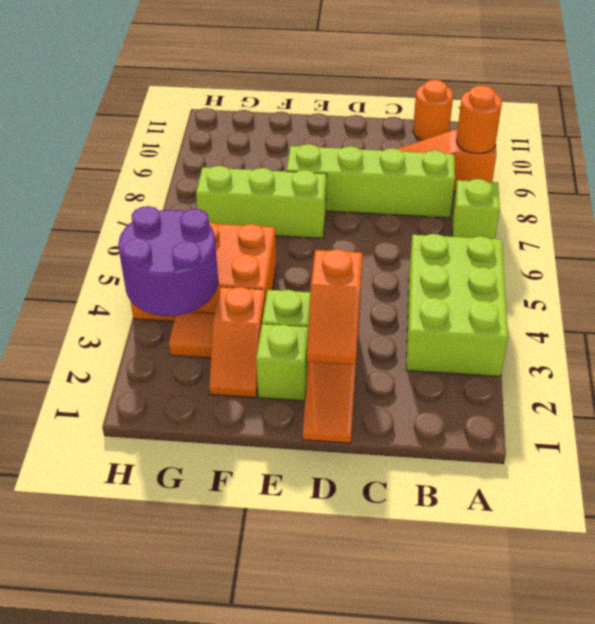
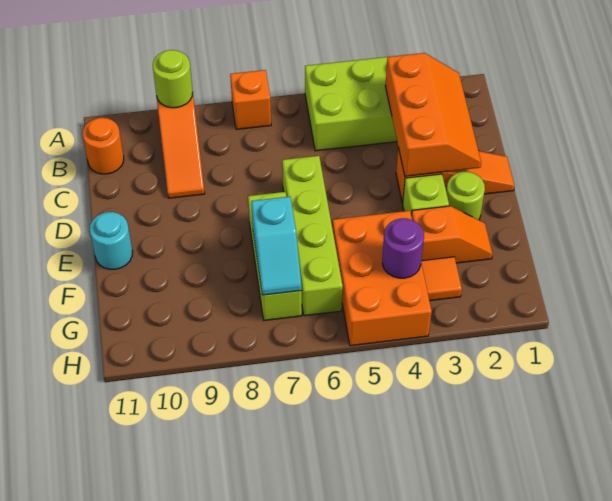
lime 1x1 brick [452,179,500,239] -> orange 1x1 brick [230,70,271,129]
orange 1x1 round brick [456,86,502,154] -> lime 1x1 round brick [153,50,193,108]
lime 1x4 brick [286,144,455,218] -> lime 1x4 brick moved to [282,156,343,316]
orange 1x2 slope [307,249,362,365] -> orange 2x3 slope [385,53,481,176]
lime 1x1 brick [256,324,308,401] -> lime 1x1 round brick [446,172,485,220]
none -> cyan 1x1 round brick [90,212,133,269]
none -> cyan 1x2 slope [251,197,302,295]
purple 2x2 round brick [118,206,218,316] -> purple 1x1 round brick [382,218,424,278]

